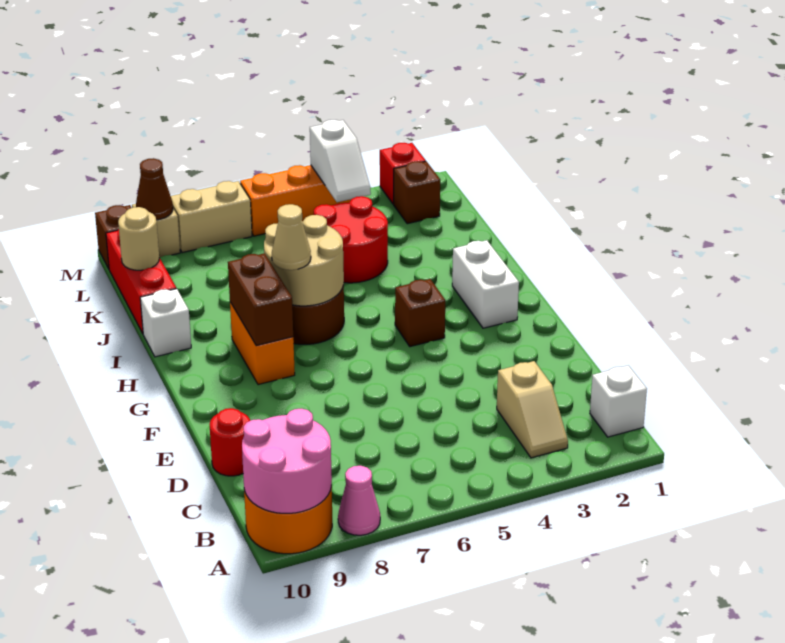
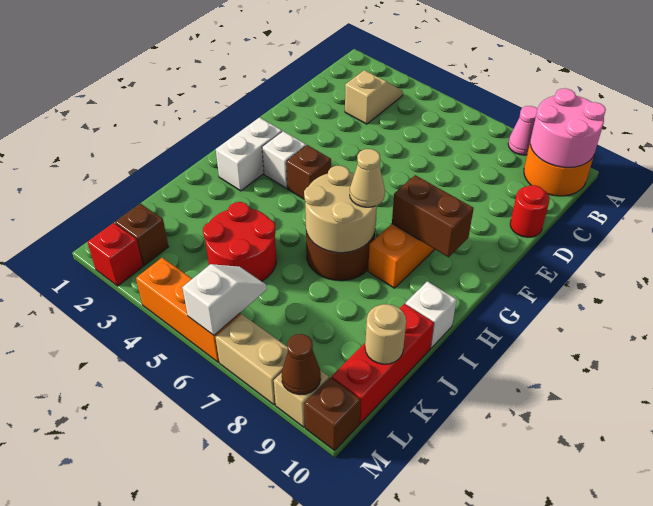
white 1x1 brick [590,366,647,437] -> white 1x1 brick moved to [262,131,306,188]
brown 1x2 brick [228,253,293,346] -> brown 1x2 brick turned to [392,175,474,257]
white 1x2 slope [310,120,371,202] -> white 1x2 slope moved to [182,264,267,335]

